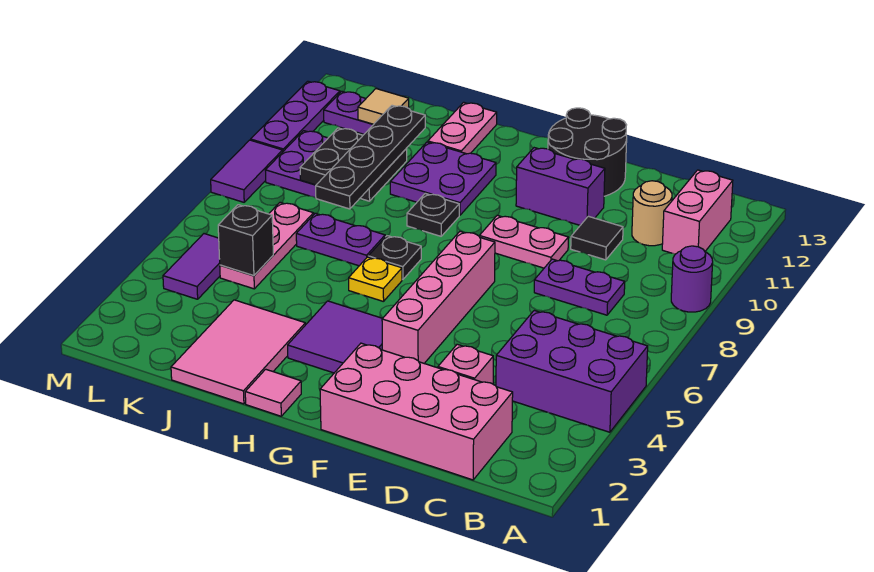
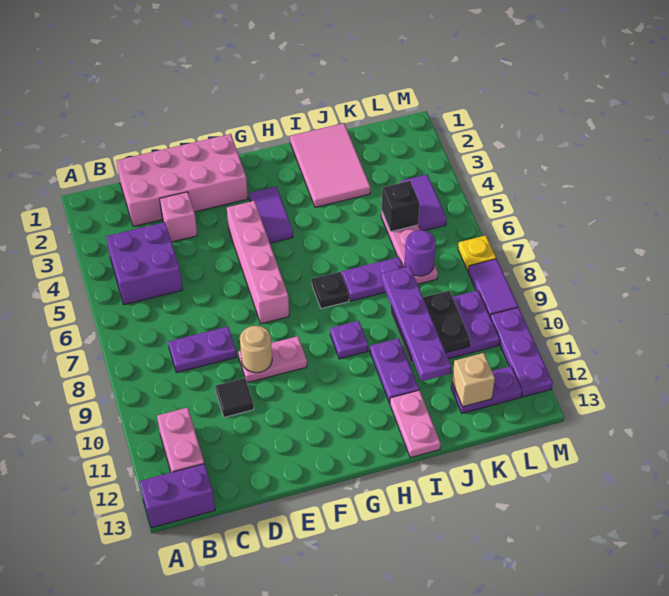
purple 2x3 brick [496,310,648,432] -> purple 2x2 brick [106,222,183,305]
purple 1x1 round brick [671,246,713,312] -> purple 1x1 round brick moved to [405,230,436,276]
tan 1x1 round brick [632,181,672,246] -> tan 1x1 round brick moved to [240,326,272,373]
purple 1x2 brick [516,148,605,225] -> purple 1x2 brick moved to [139,464,215,528]
black 2x2 round brick [548,108,627,196] -> none
purple 2x2 tile [288,301,383,373] -> purple 1x2 tile [249,186,293,243]
pink 1x1 tile [245,369,301,416] -> none
yellow 1x1 plate [349,257,402,302] -> yellow 1x1 plate moved to [458,235,496,271]
black 1x1 plate [407,193,459,236] -> purple 1x1 plate [330,321,368,359]
purple 2x2 plate [390,142,496,215] -> purple 1x2 plate [370,338,419,403]
black 1x4 plate [316,105,425,209] -> purple 1x4 plate [381,266,451,381]
tan 1x1 tile [358,89,409,124] -> tan 1x1 brick [452,353,495,407]

